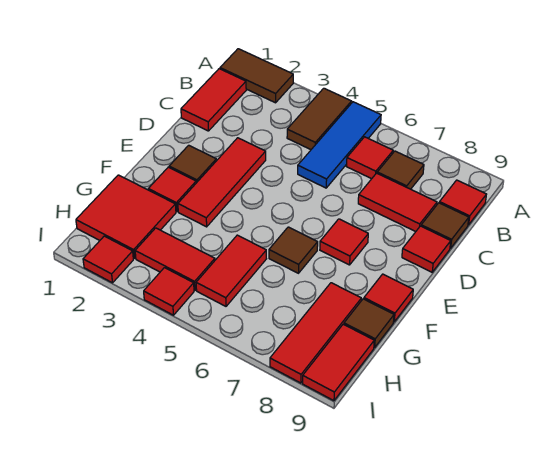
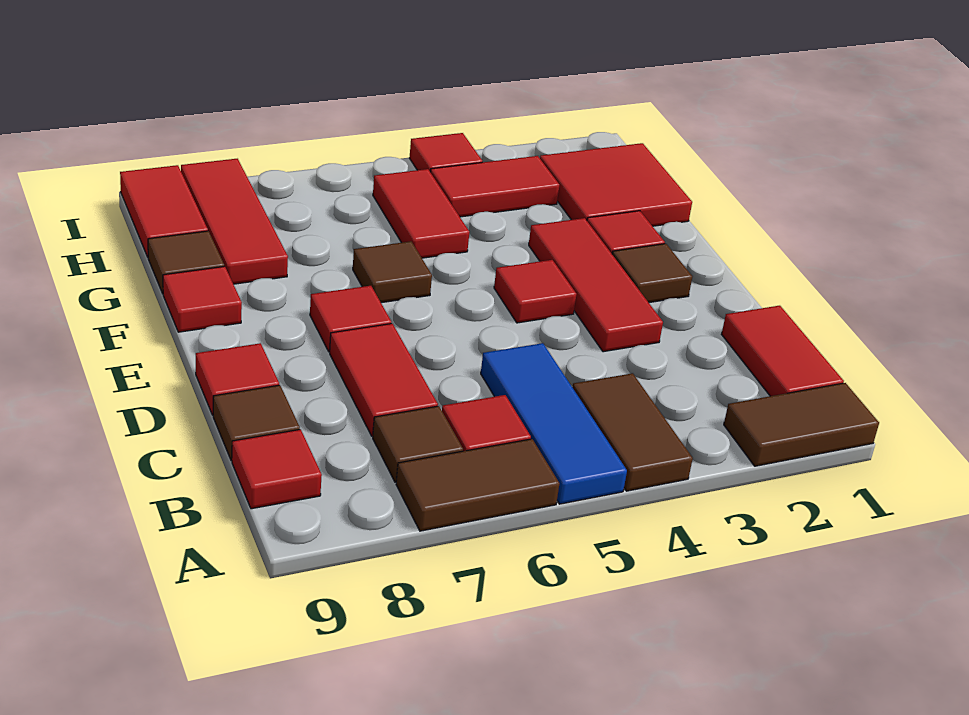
none -> brown 1x2 tile [396,439,560,531]
red 1x2 tile [358,173,437,232] -> red 1x2 tile turned to [330,324,438,436]
red 1x1 tile [83,236,133,283] -> red 1x1 tile moved to [494,260,577,323]

